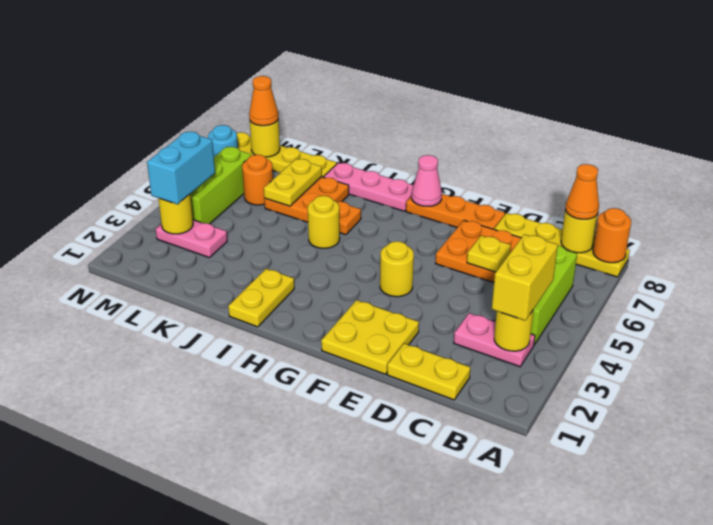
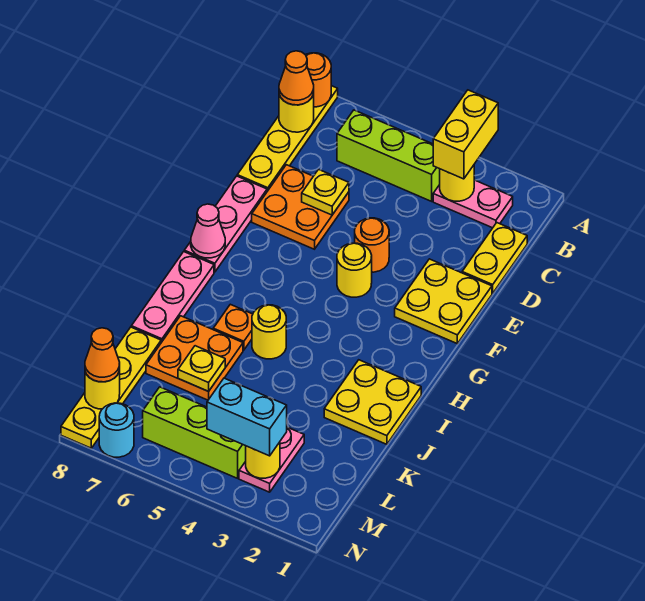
pink 1x2 plate [454,313,535,367] -> pink 1x2 plate turned to [433,180,513,228]
yellow 1x2 brick [492,234,558,321] -> yellow 1x2 brick turned to [433,90,498,179]
orange 1x3 plate [406,194,505,229] -> pink 1x3 plate [184,176,267,272]
yellow 1x2 plate [228,269,294,327] -> yellow 2x2 plate [324,360,421,444]
yellow 1x2 plate [264,159,322,206] -> yellow 1x1 plate [178,346,225,391]
orange 1x1 round brick [242,155,273,205] -> orange 1x1 round brick moved to [355,218,389,272]

